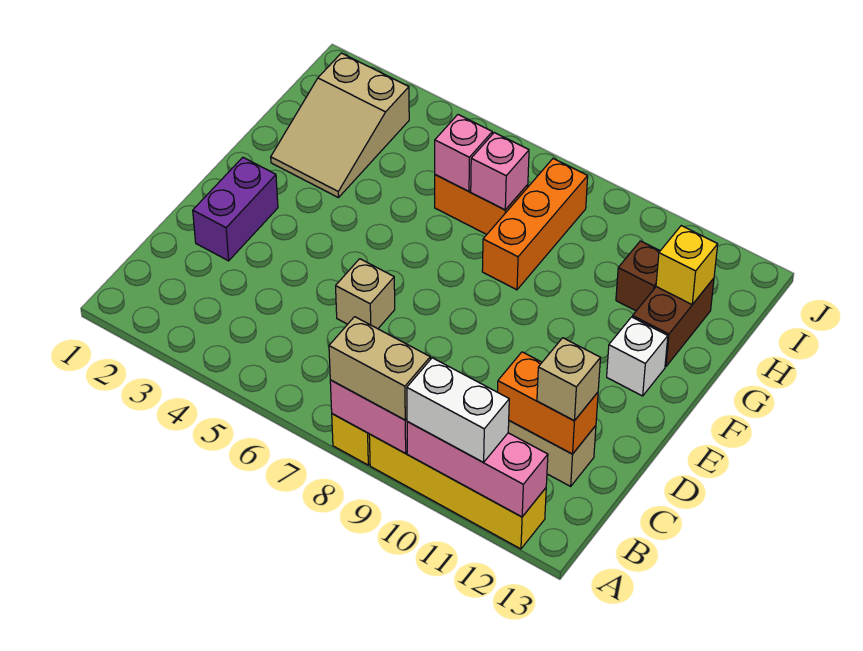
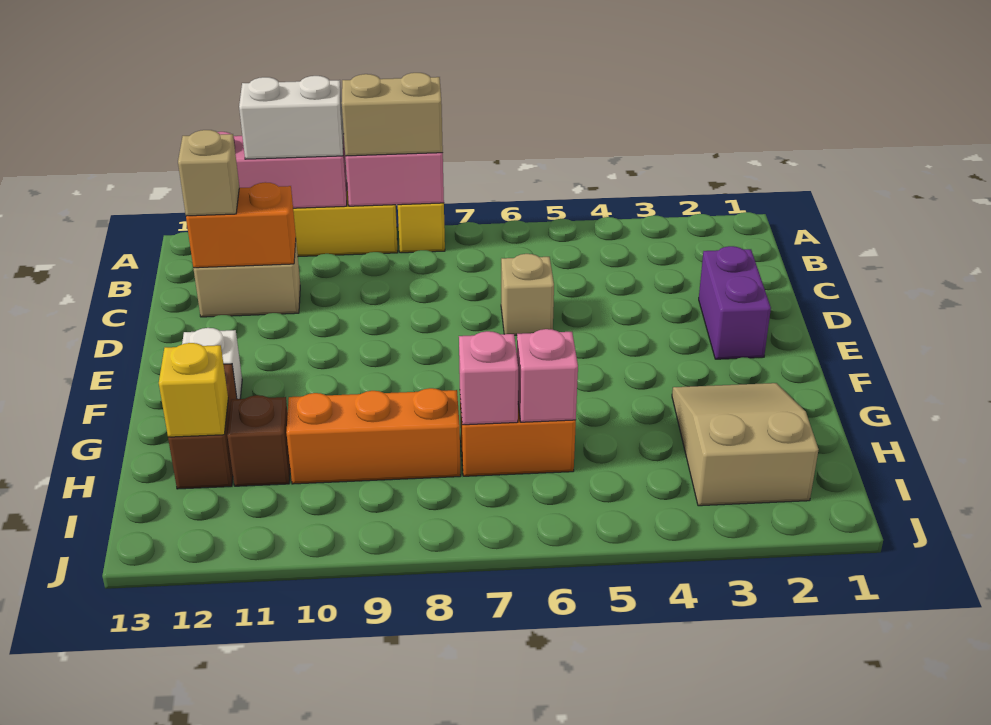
orange 1x3 brick [482,159,588,290] -> orange 1x3 brick turned to [286,388,461,484]

